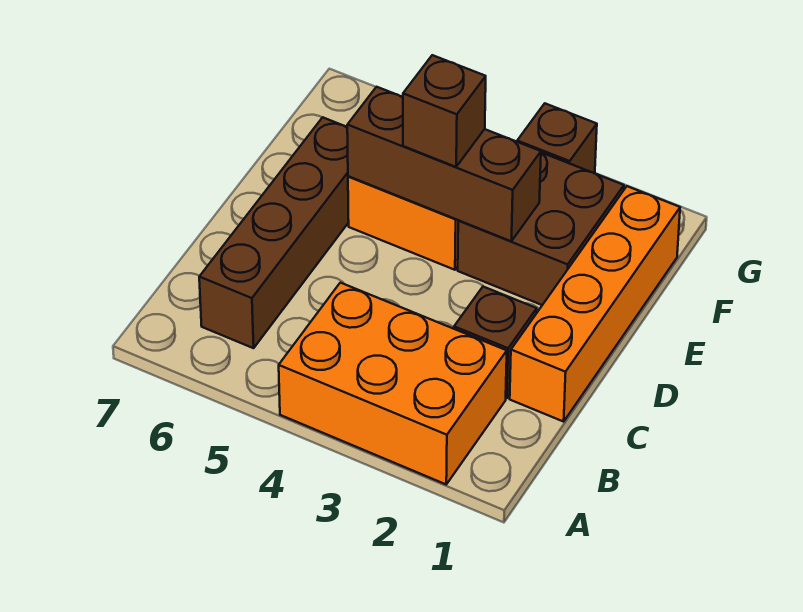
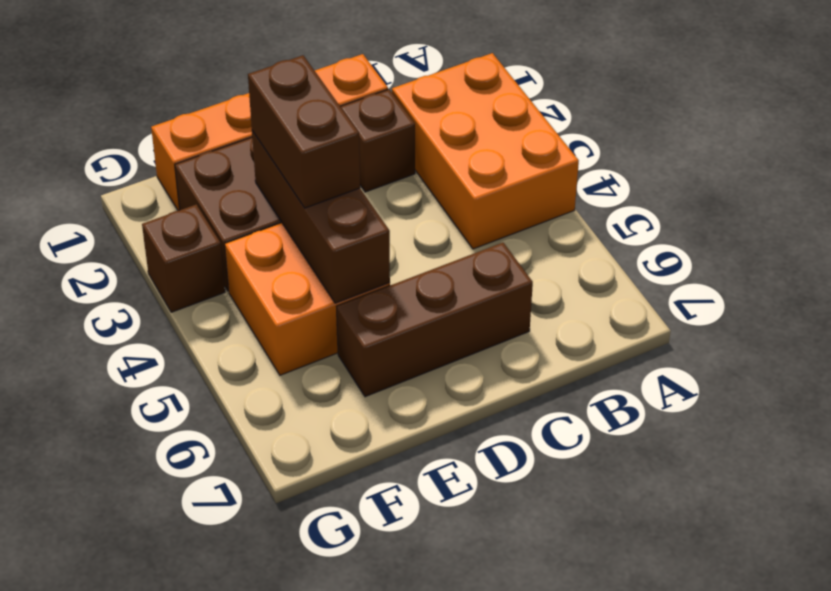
brown 1x4 brick [199,117,349,348] -> brown 1x3 brick [337,243,533,397]
brown 1x1 brick [403,55,486,167] -> brown 1x2 brick [248,55,360,208]

